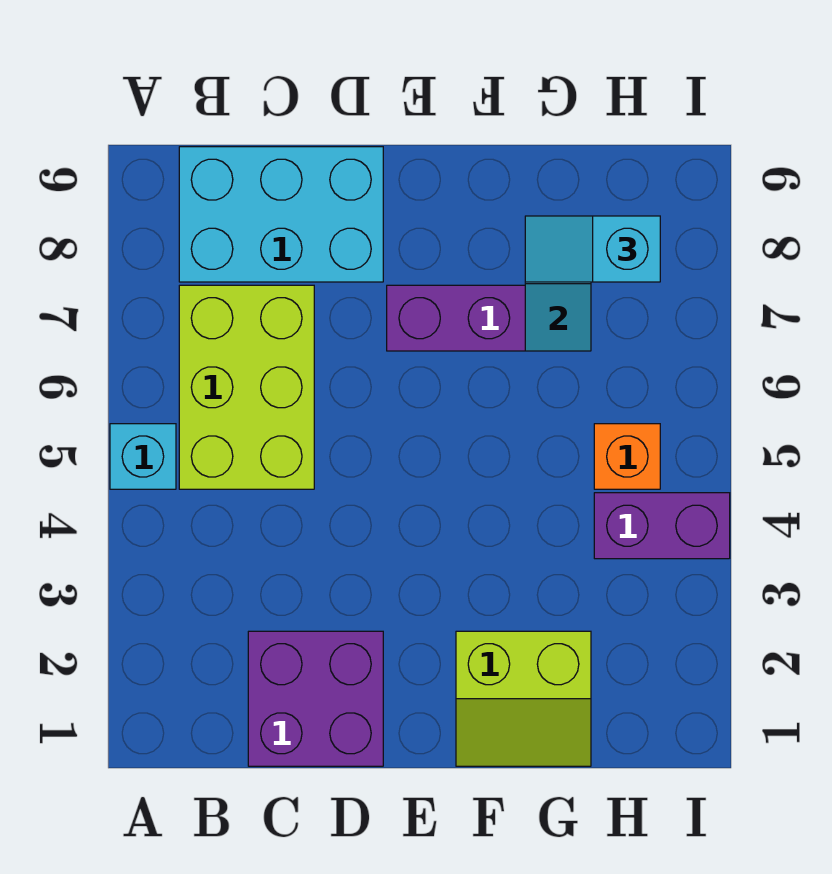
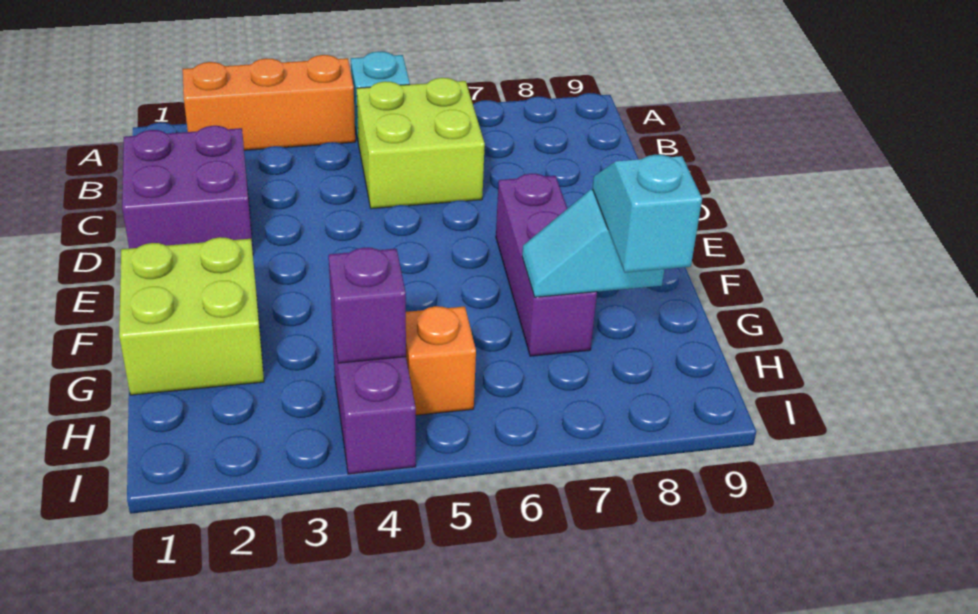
none -> orange 1x3 brick [183,55,355,150]
lime 2x3 brick [179,285,314,489] -> lime 2x2 brick [357,78,485,209]
cyan 2x3 brick [179,147,383,282] -> none
lime 2x2 slope [456,631,591,766] -> lime 2x2 brick [119,237,264,395]
none -> purple 1x1 brick [329,248,406,363]

